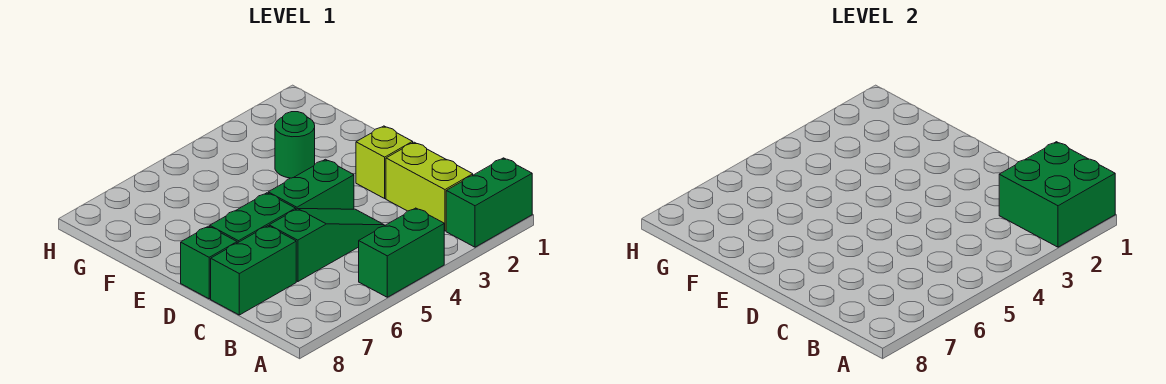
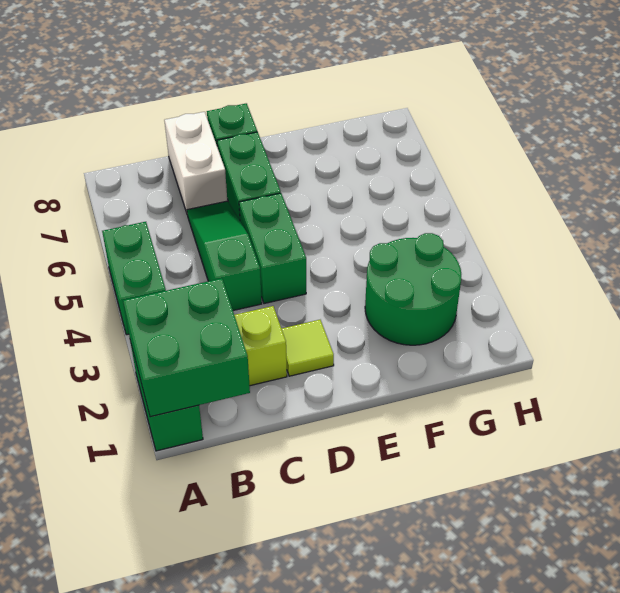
green 1x3 slope [269,209,384,282] -> green 1x3 slope turned to [187,201,262,311]
green 1x2 brick [211,226,296,315] -> white 1x2 brick [164,112,227,213]
lime 1x1 brick [356,126,413,198] -> lime 1x1 tile [282,320,334,376]
green 1x1 round brick [275,112,315,178] -> green 2x2 round brick [365,233,461,345]

